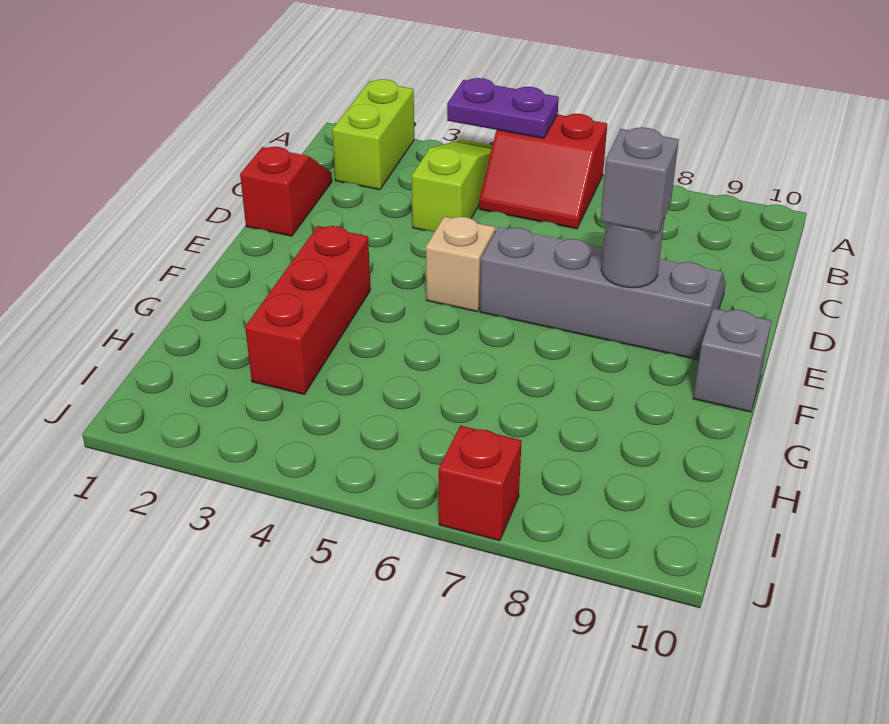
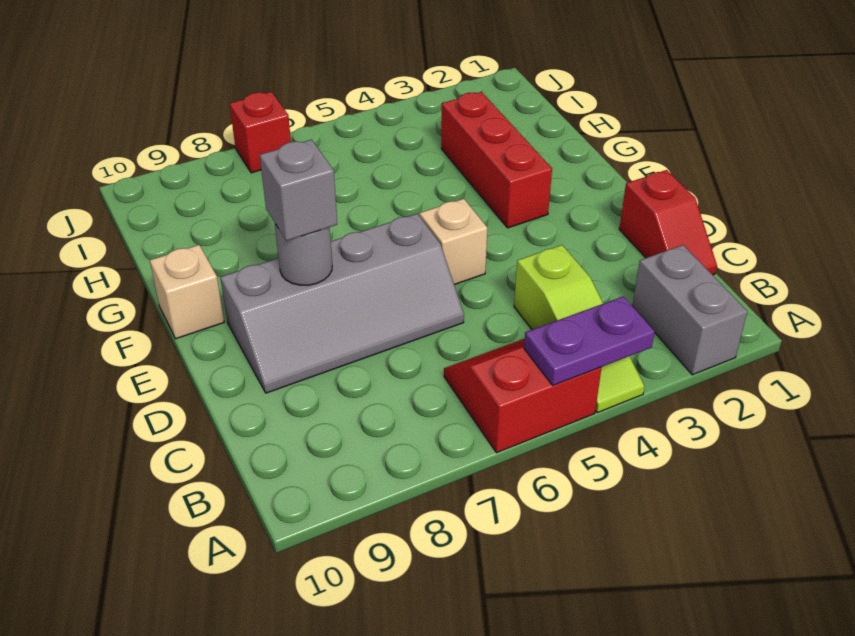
lime 1x2 brick [332,79,414,190] -> grey 1x2 brick [632,245,747,375]
grey 1x1 brick [693,308,772,412] -> tan 1x1 brick [150,245,224,339]

